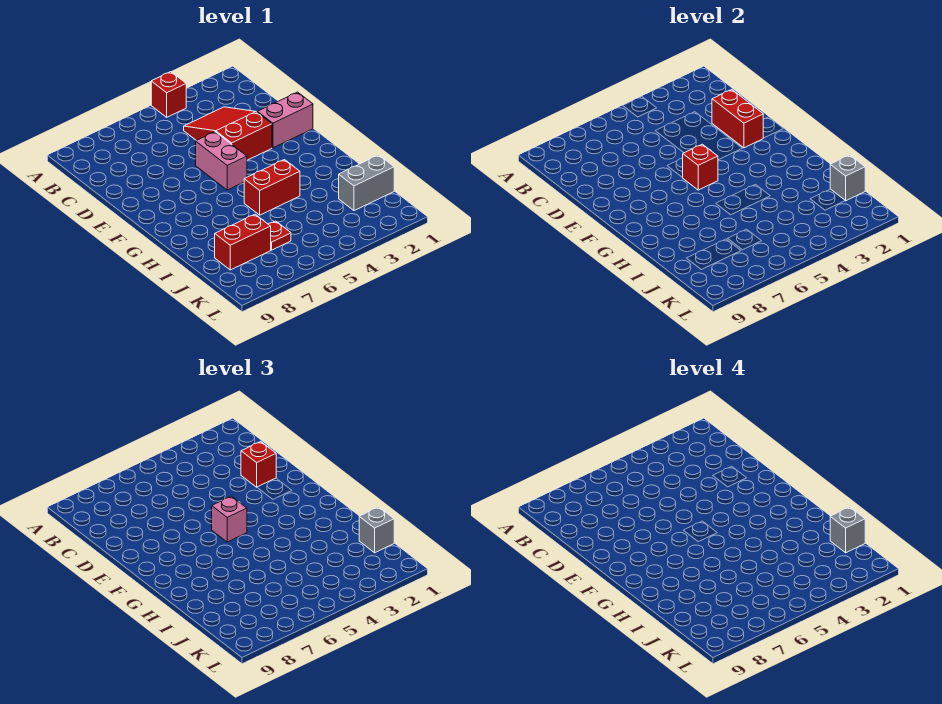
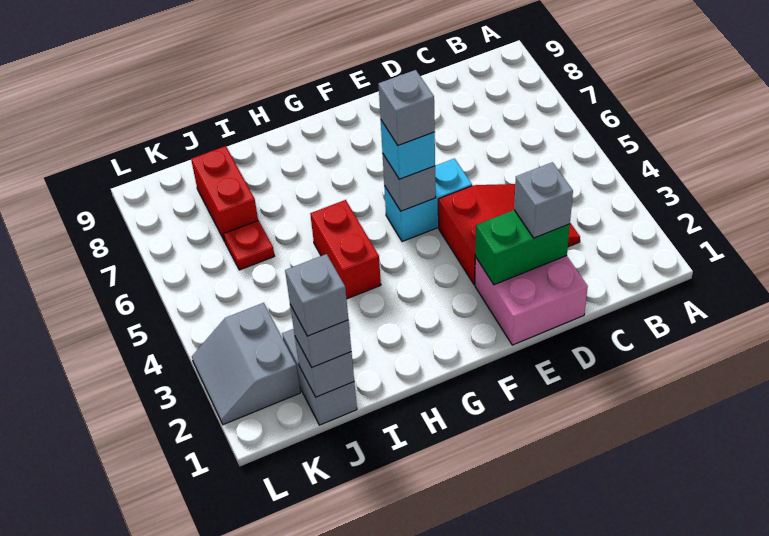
red 1x1 brick [151,72,186,117] -> none
red 1x2 brick [712,90,763,148] -> green 1x2 brick [475,210,570,285]
red 1x1 brick [241,442,276,487] -> grey 1x1 brick [514,162,573,238]
pink 1x2 brick [257,92,313,148] -> pink 2x2 brick [475,256,588,345]
pink 1x2 brick [196,132,247,190] -> cyan 1x2 brick [384,158,472,242]
red 1x1 brick [682,144,718,190] -> grey 1x1 brick [382,153,436,211]
pink 1x1 brick [212,496,247,542] -> cyan 1x1 brick [381,120,435,179]
none -> grey 1x1 brick [379,70,435,146]
none -> grey 2x2 slope [192,303,300,425]

